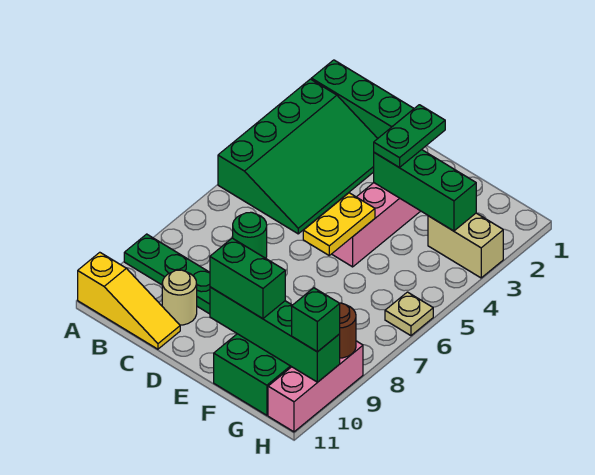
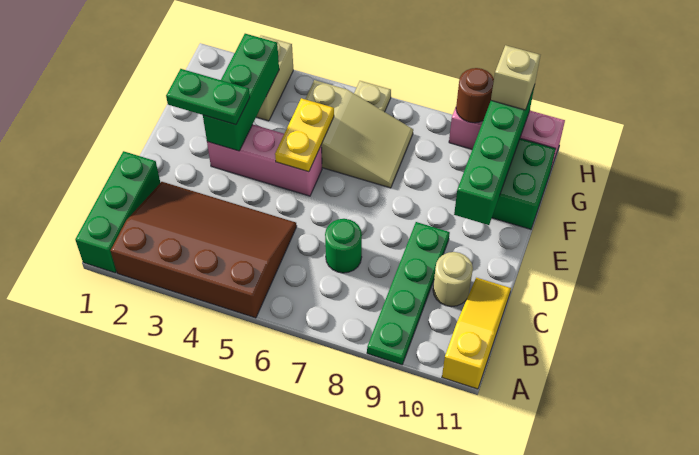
green 3x4 slope [218,79,378,234] -> brown 3x4 slope [111,182,297,318]
yellow 1x2 plate [303,193,375,255] -> yellow 1x2 plate turned to [275,98,334,172]
green 1x2 brick [210,238,285,319] -> none
none -> tan 2x3 slope [306,80,413,188]
green 1x1 brick [292,288,340,352] -> tan 1x1 brick [491,45,540,110]

